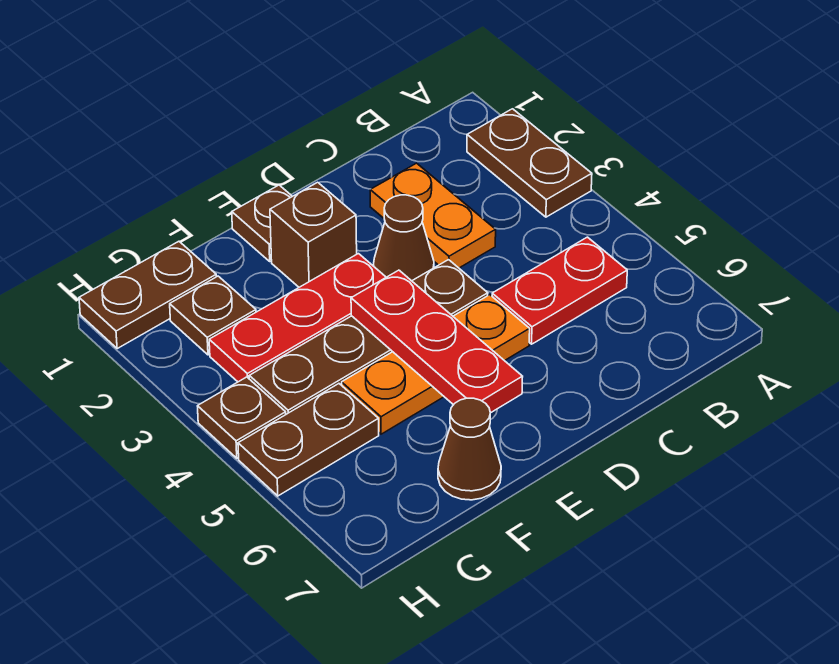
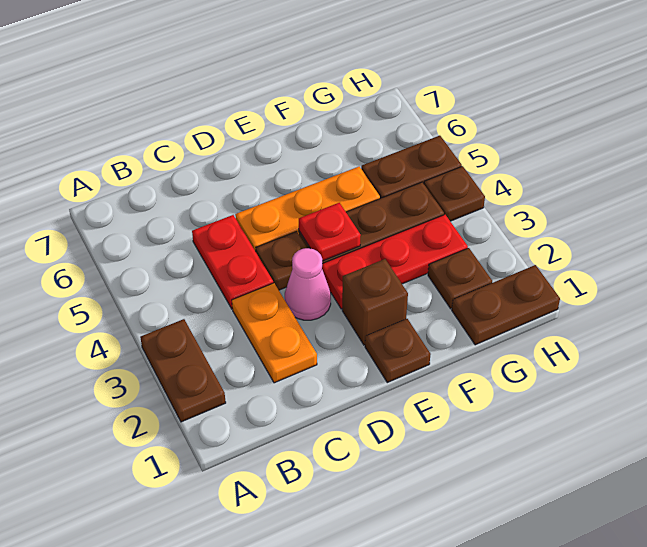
red 1x2 plate [492,237,627,344] -> red 1x2 plate turned to [192,215,273,309]
brown 1x1 cone [373,195,434,281] -> pink 1x1 cone [285,248,331,320]
red 1x3 plate [351,270,523,413] -> red 1x1 plate [299,203,361,261]
brown 1x1 cone [438,398,501,500] -> none

